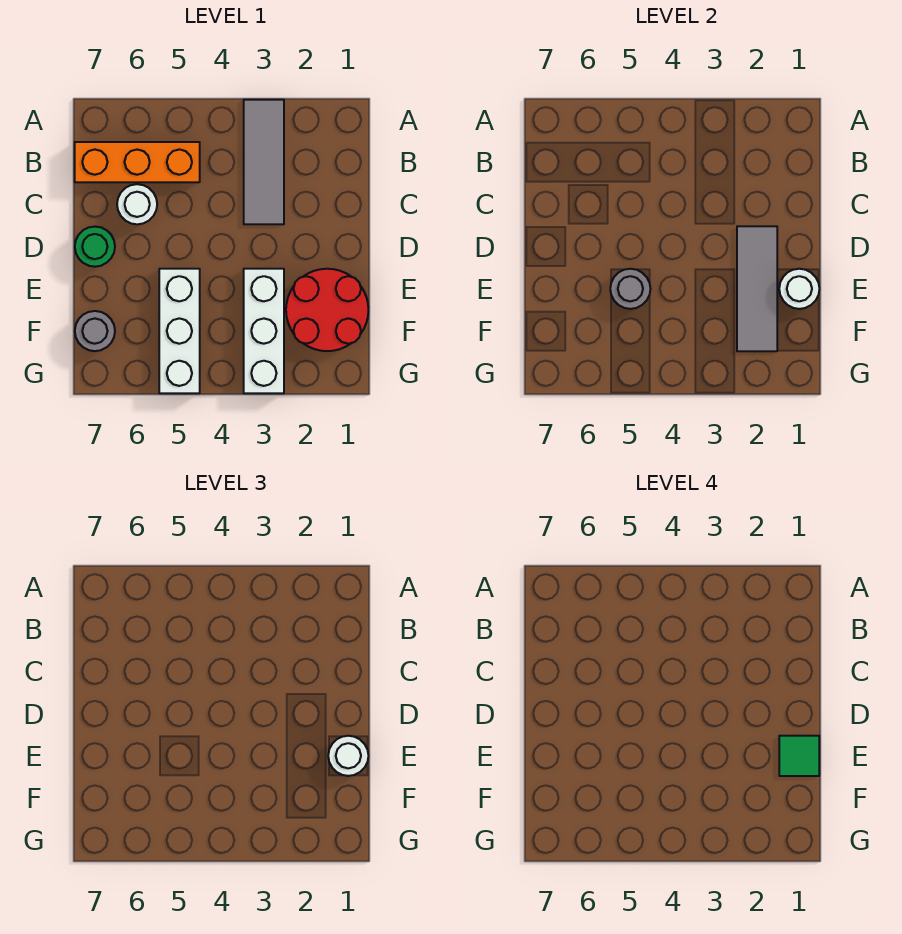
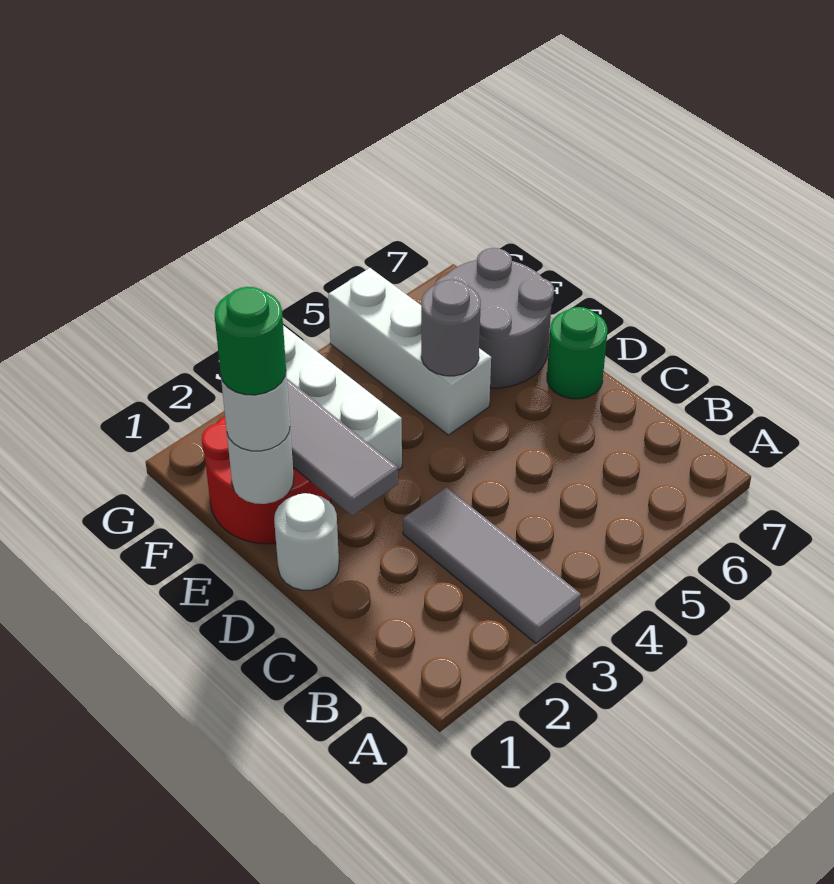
orange 1x3 brick [75,142,200,182] -> none
white 1x1 round brick [117,184,157,224] -> white 1x1 round brick moved to [274,493,339,590]
green 1x1 tile [779,736,819,776] -> green 1x1 round brick [215,287,286,395]
grey 1x1 round brick [75,311,115,351] -> grey 2x2 round brick [435,248,554,388]

